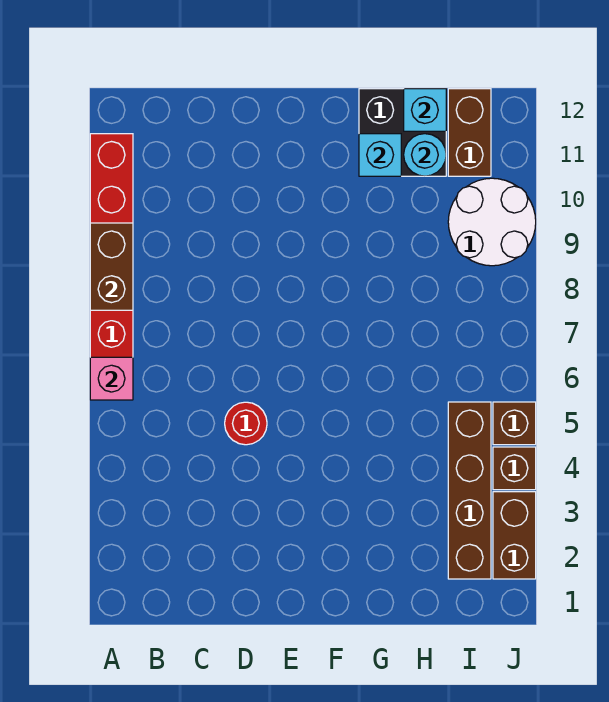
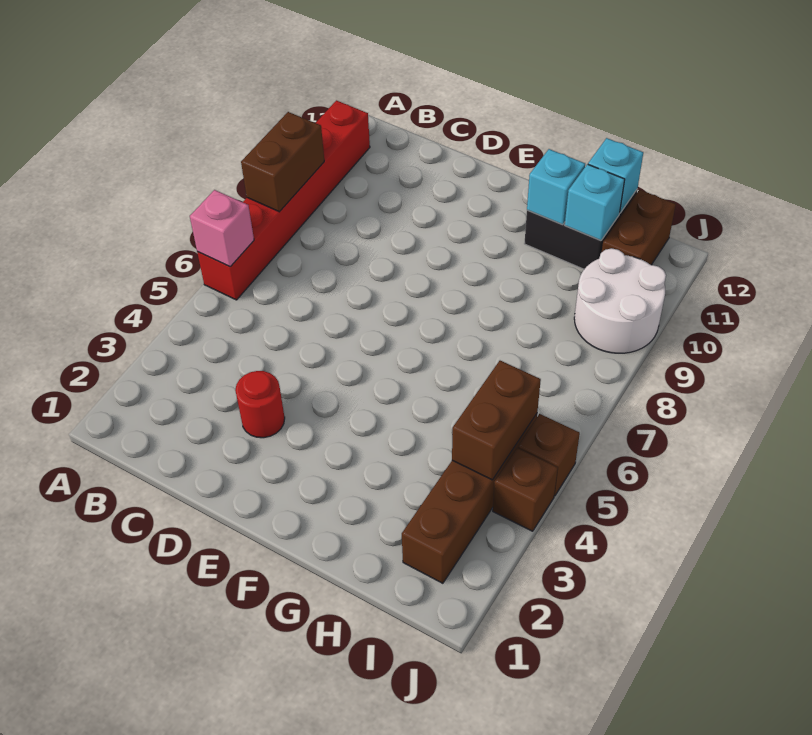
red 1x1 round brick [225,402,267,445] -> red 1x1 round brick moved to [235,371,285,438]
cyan 1x1 round brick [404,134,446,176] -> cyan 1x1 brick [565,164,625,240]
brown 1x2 brick [493,492,536,579] -> brown 1x2 brick moved to [452,361,541,480]

